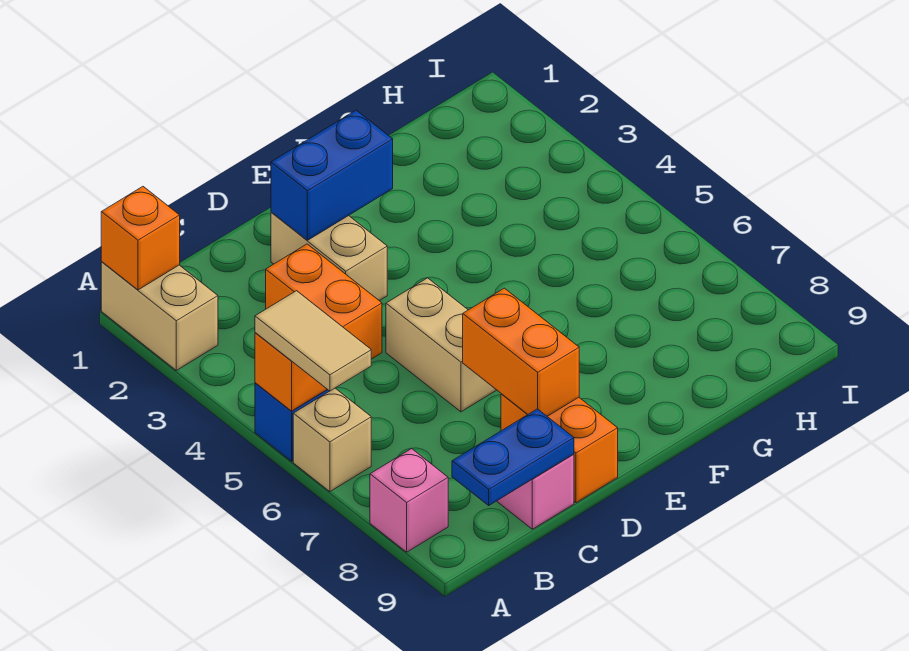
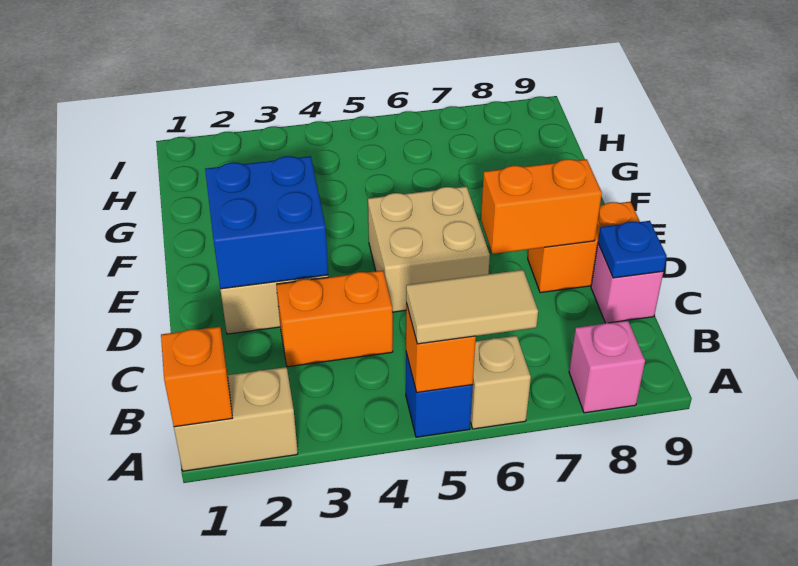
blue 1x2 plate [452,409,574,505] -> blue 1x1 plate [598,221,667,278]
blue 1x2 brick [271,110,393,240] -> blue 2x2 brick [205,156,328,289]
tan 1x2 brick [386,278,496,412] -> tan 2x2 brick [368,186,490,312]

